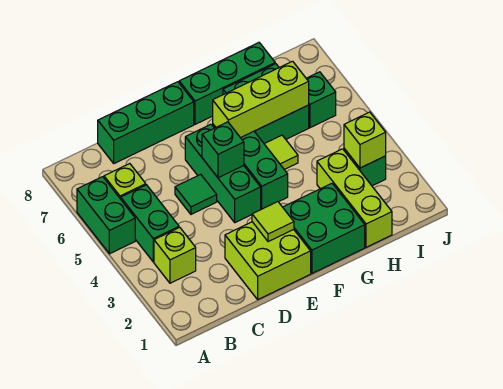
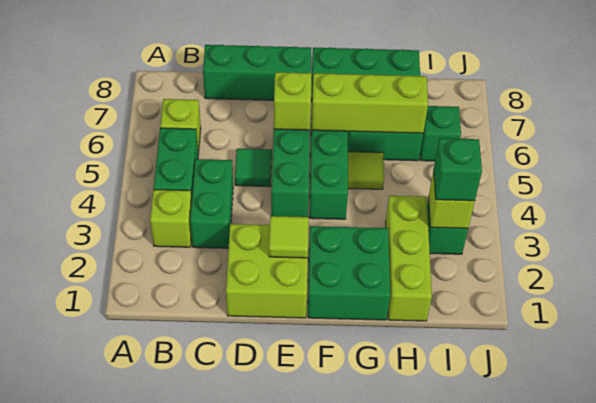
green 1x2 brick [77,177,135,254] -> green 1x2 brick moved to [190,159,233,248]
green 1x1 brick [202,122,244,178] -> green 1x1 brick moved to [434,138,482,201]
none -> lime 1x1 brick [274,72,312,130]

